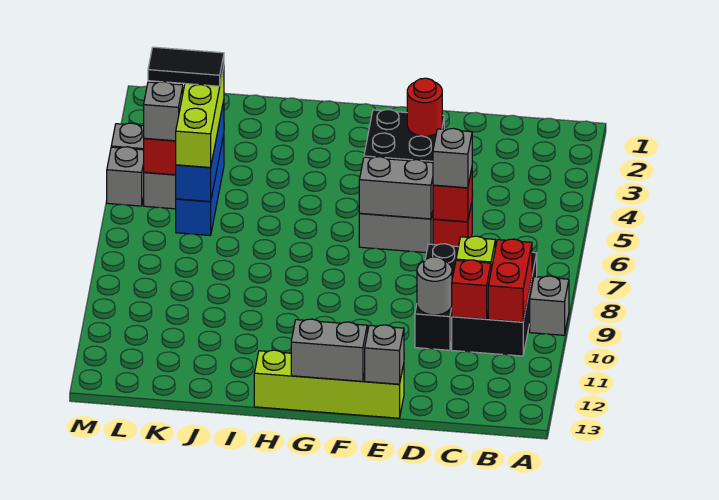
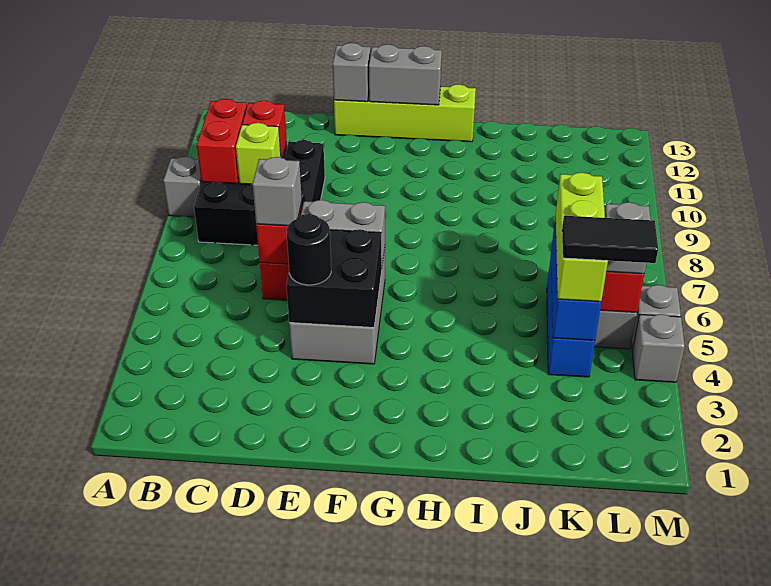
grey 1x1 round brick [417,257,452,315] -> none
red 1x1 round brick [407,78,442,136] -> black 1x1 round brick [287,214,331,285]

